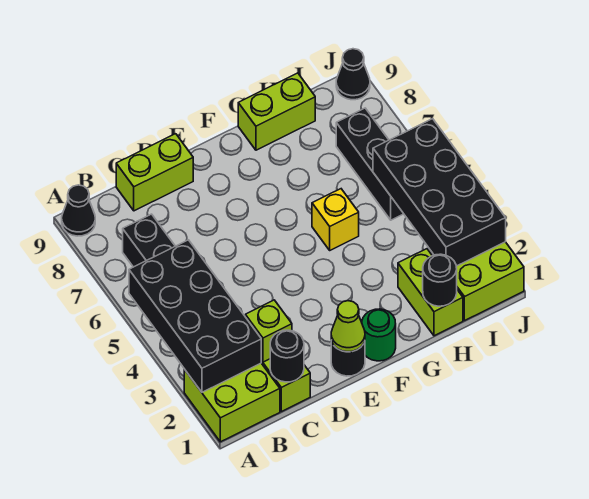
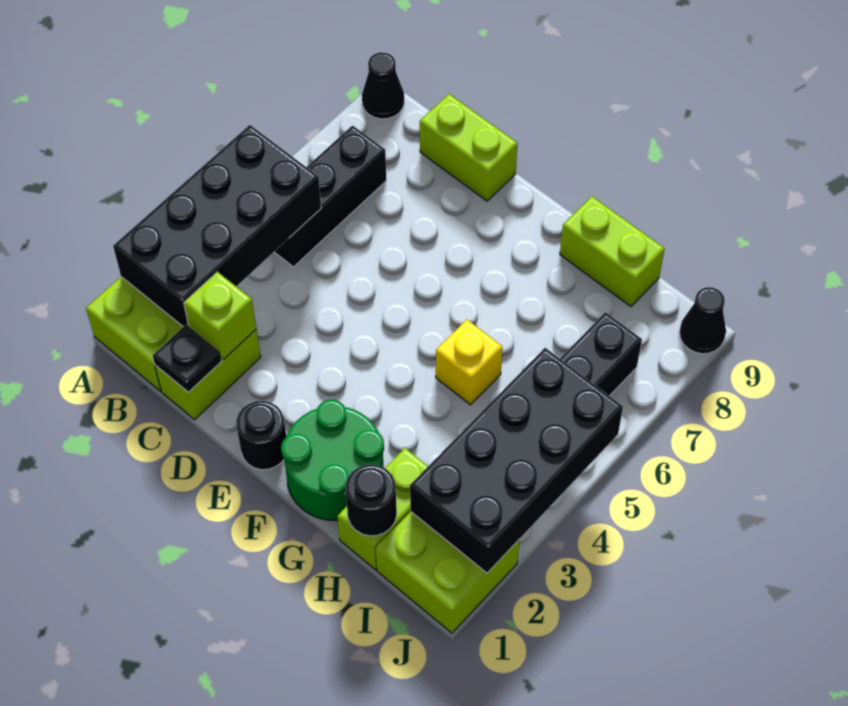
black 1x1 round brick [270,330,304,382] -> black 1x1 plate [153,325,222,392]
lime 1x1 cone [331,301,365,352] -> none
green 1x1 round brick [362,309,396,361] -> green 2x2 round brick [281,400,384,520]

